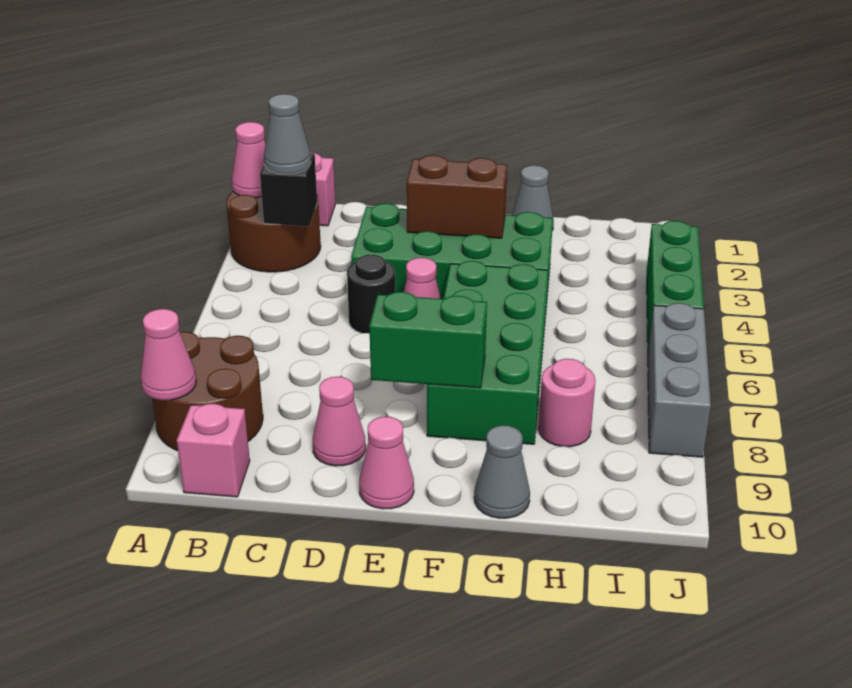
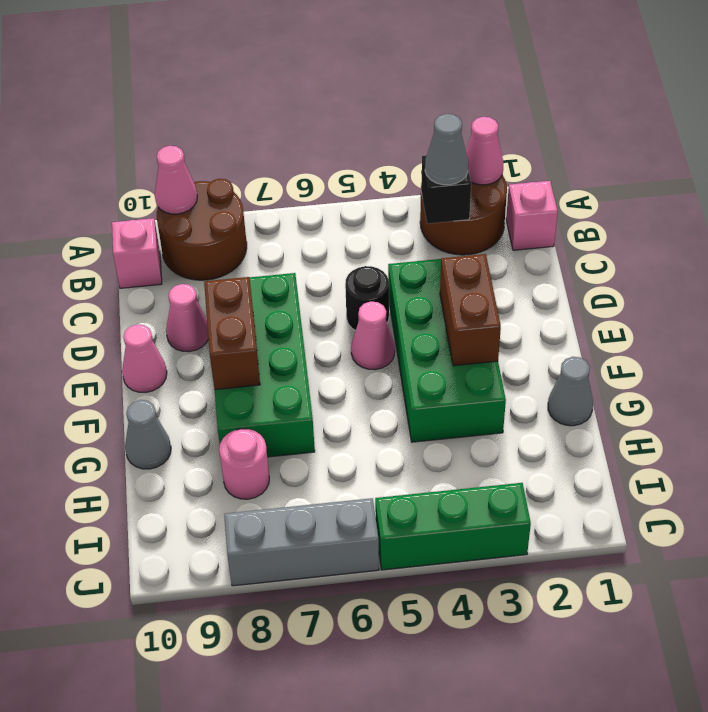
green 1x2 brick [369,292,487,388] -> brown 1x2 brick [204,277,260,390]
green 2x4 brick [427,261,548,444] -> green 2x4 brick turned to [215,273,315,457]

